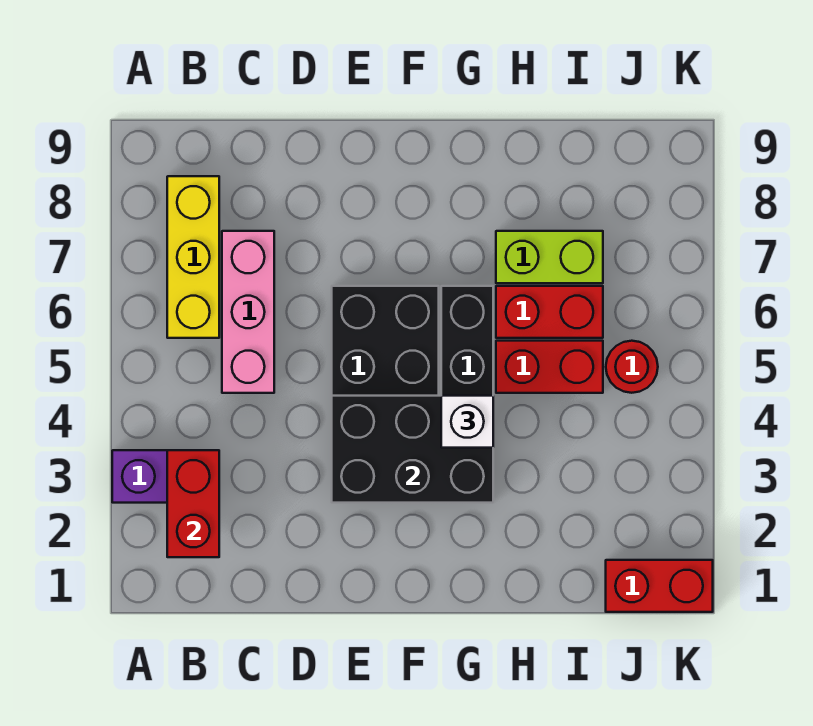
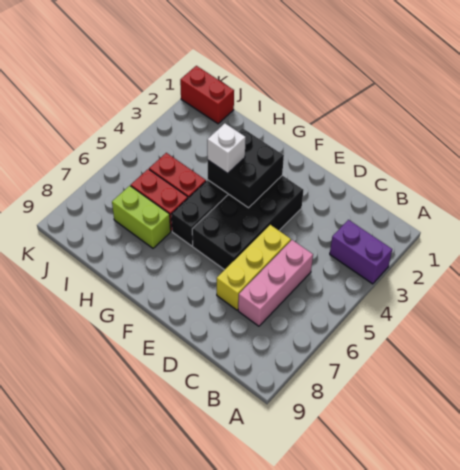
red 1x2 brick [167,450,219,557] -> none
yellow 1x3 brick [167,176,219,338] -> yellow 1x3 brick moved to [217,225,291,310]
black 2x3 brick [332,396,493,503] -> black 2x2 brick [208,128,284,208]
red 1x1 round brick [606,341,658,393] -> none

